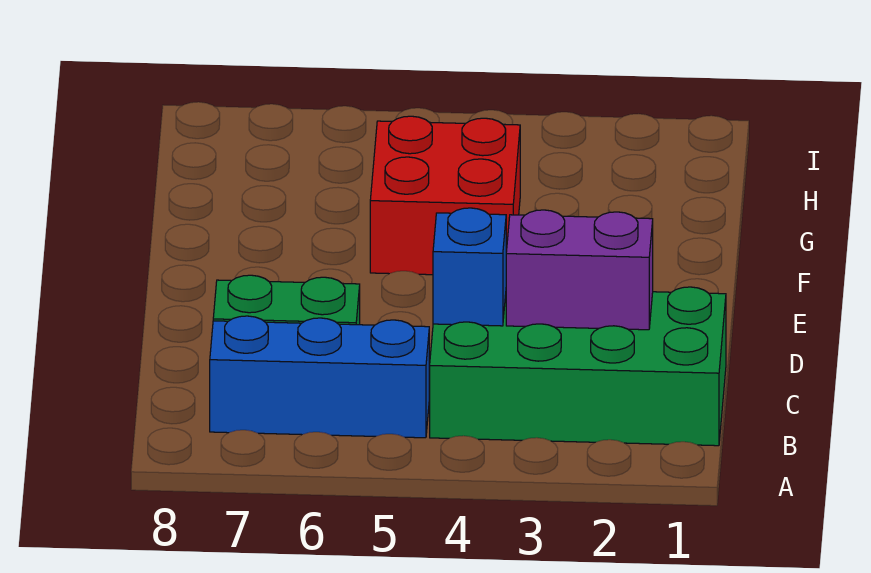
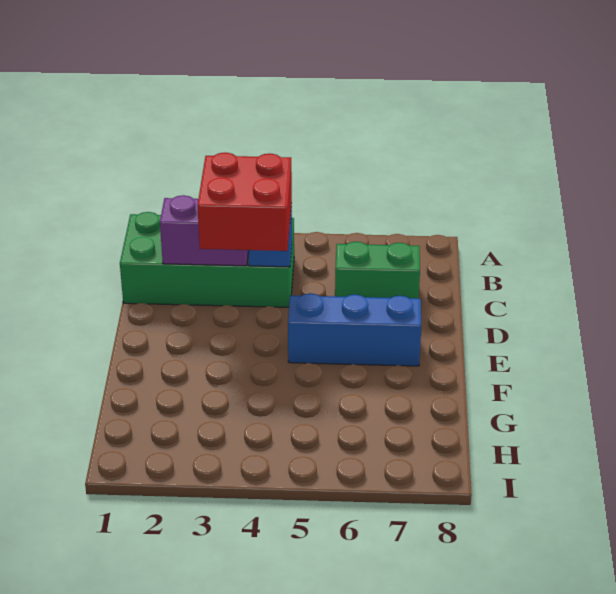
blue 1x3 brick [210,316,429,438] -> blue 1x3 brick moved to [288,293,421,366]
red 2x2 brick [370,116,520,275] -> red 2x2 brick moved to [197,152,292,251]

